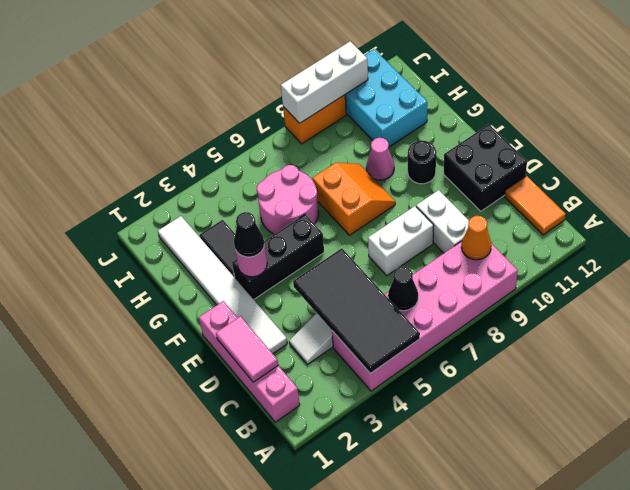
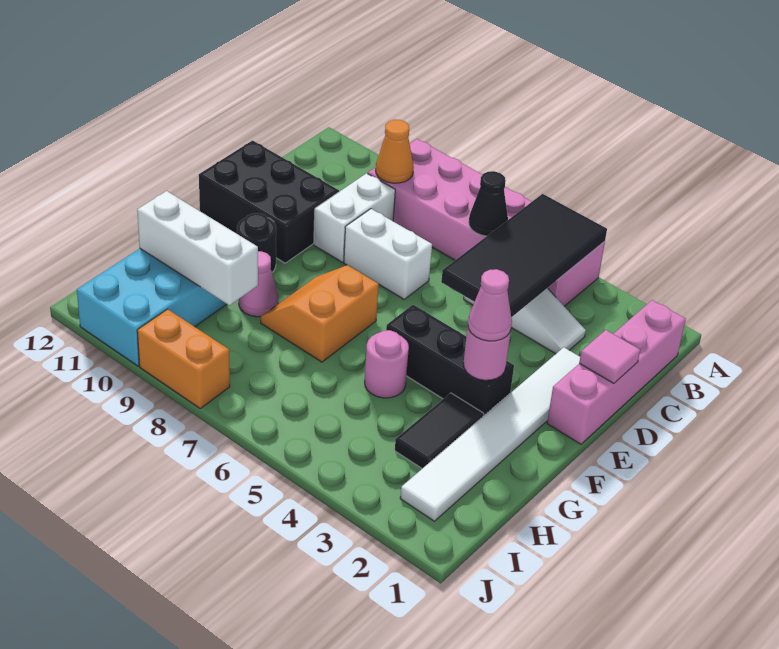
orange 1x2 tile [504,176,566,235] -> none
pink 1x2 tile [216,316,278,382] -> pink 1x1 tile [579,330,640,383]
black 2x2 brick [443,124,527,211] -> black 2x3 brick [199,141,339,263]
black 1x1 cone [234,212,264,257] -> pink 1x1 cone [468,269,512,341]
pink 2x2 round brick [257,165,318,234] -> pink 1x1 round brick [365,330,409,398]
white 1x3 brick [281,41,368,123] -> white 1x3 brick moved to [137,191,258,305]

